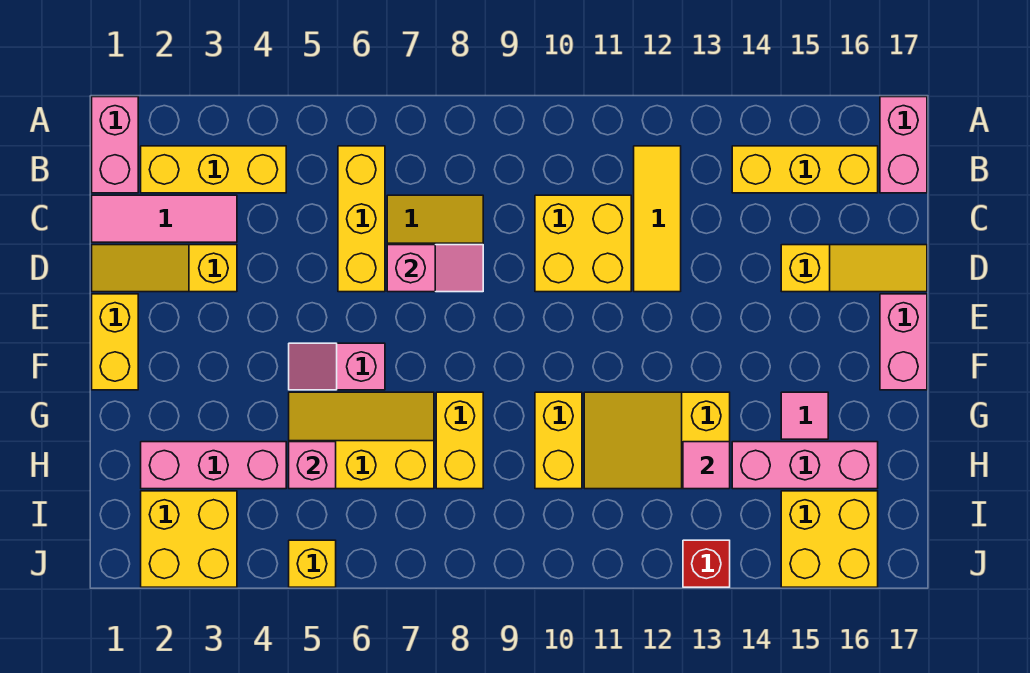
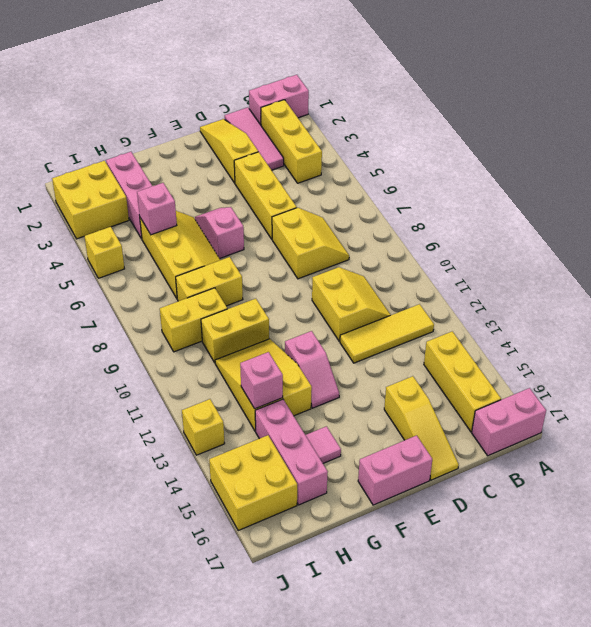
yellow 1x3 brick [338,146,385,292] -> yellow 1x3 brick turned to [234,152,297,239]
yellow 2x2 brick [535,195,631,292] -> yellow 2x2 slope [312,267,391,341]
pink 1x2 slope [387,245,483,292] -> pink 1x2 slope moved to [285,331,339,408]
yellow 1x2 brick [92,294,138,390] -> yellow 1x2 brick moved to [160,288,227,352]
pink 1x1 tile [683,442,730,489] -> pink 1x1 brick [240,352,283,409]
red 1x1 brick [683,540,730,587] -> yellow 1x1 brick [182,399,225,455]

